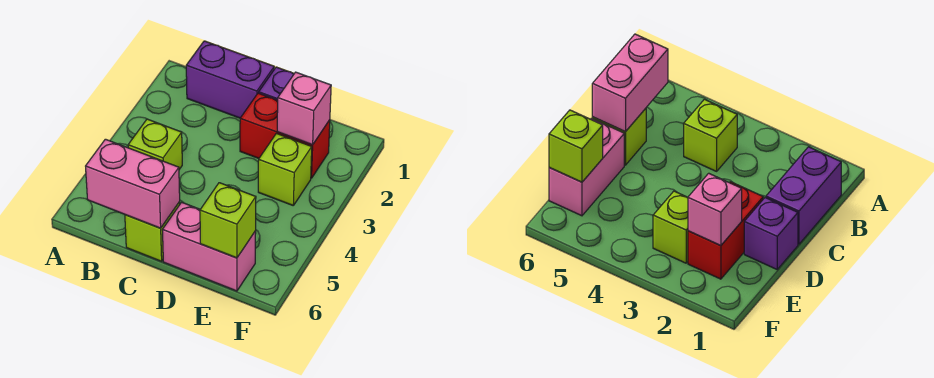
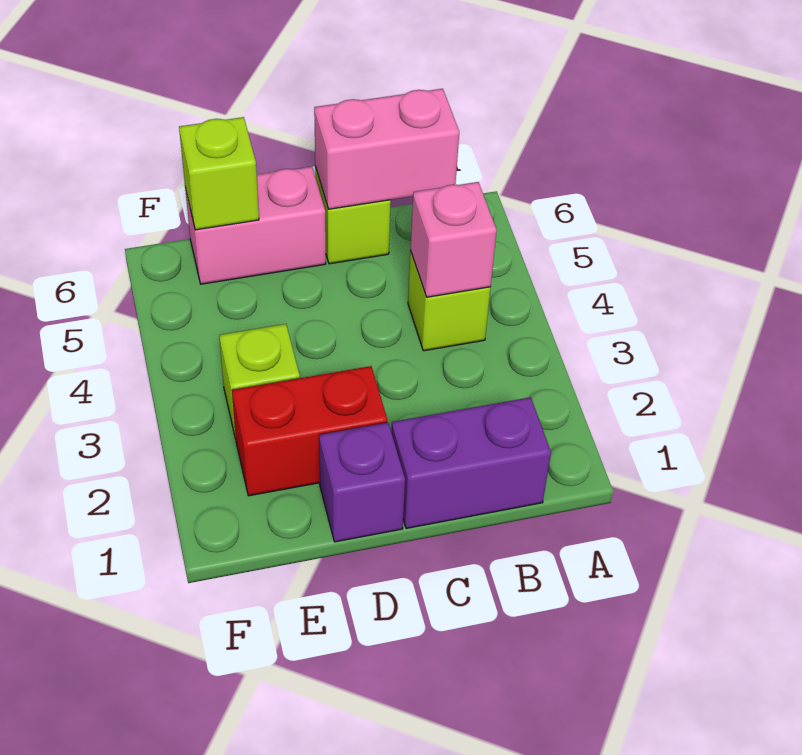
pink 1x1 brick [277,72,331,145] -> pink 1x1 brick moved to [411,182,497,297]

